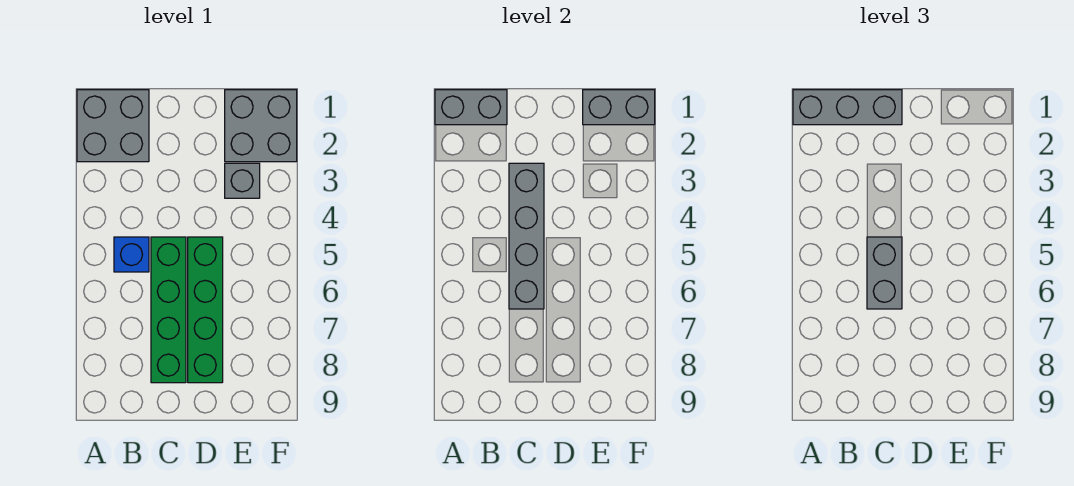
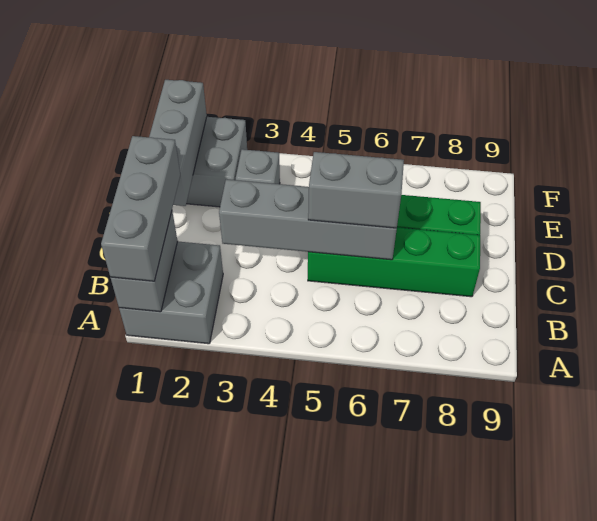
blue 1x1 brick [114,237,149,272] -> none
grey 1x2 brick [583,90,655,125] -> grey 1x3 brick [149,80,207,206]

